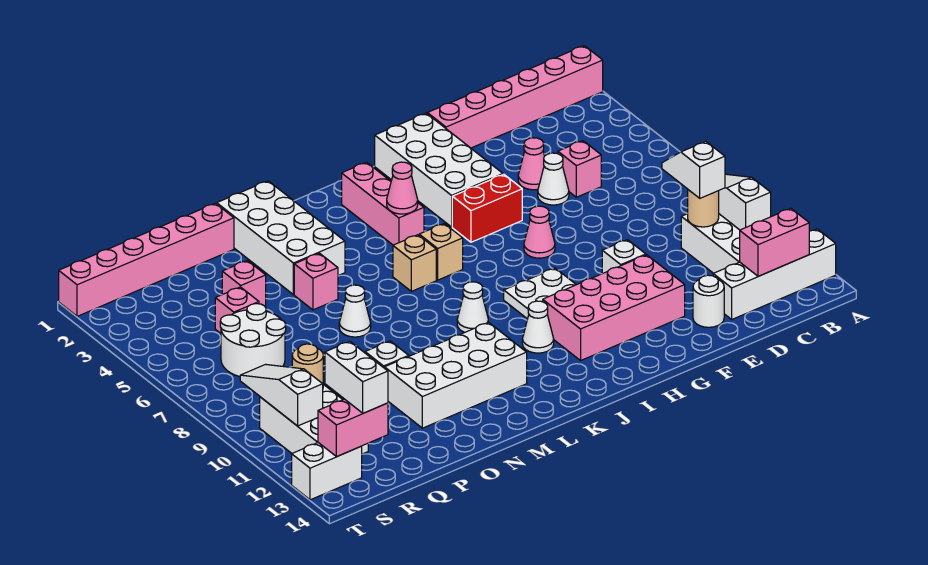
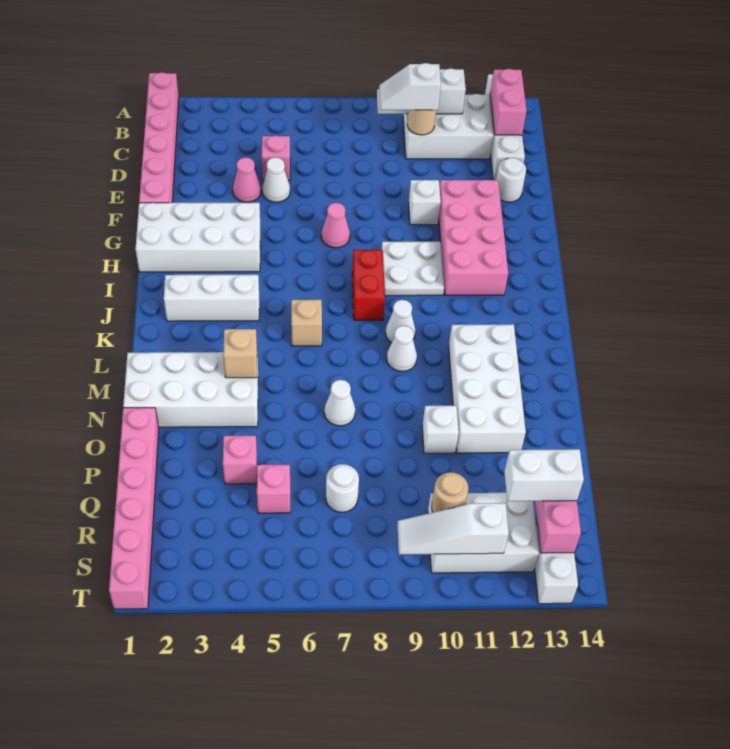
red 1x2 brick [452,174,522,242] -> red 1x2 brick moved to [352,250,385,320]
pink 1x3 brick [341,162,424,245] -> white 1x3 brick [164,275,259,321]
pink 1x1 cone [387,162,418,214] -> none
tan 1x1 brick [419,224,463,280] -> tan 1x1 brick moved to [223,329,257,378]
white 1x1 cone [522,301,554,353] -> white 1x1 cone moved to [387,326,417,372]
pink 1x1 brick [294,253,338,310] -> none
white 2x2 round brick [220,304,286,377] -> white 1x1 round brick [326,464,359,512]

